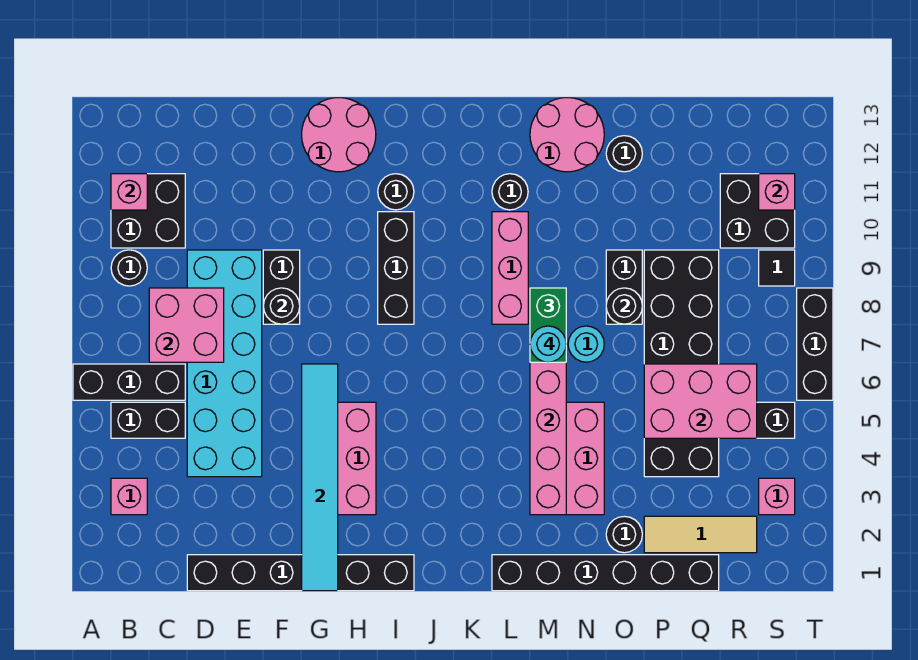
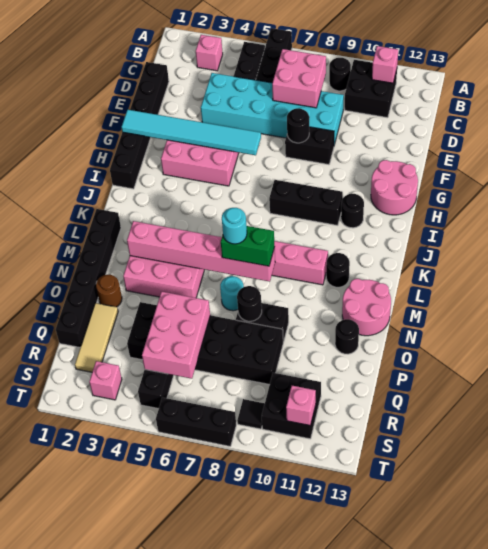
black 1x1 round brick [606,516,642,553] -> brown 1x1 round brick [96,275,122,307]

